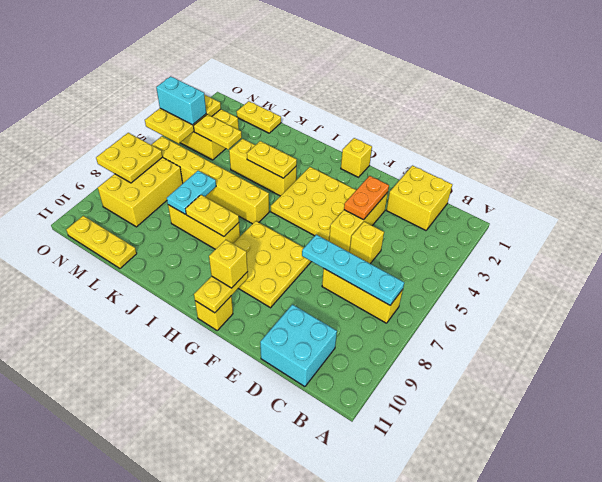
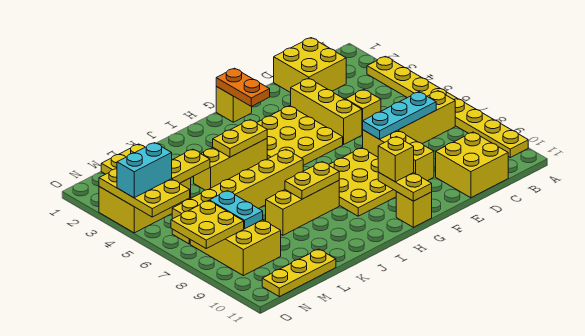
none -> yellow 1x8 plate [367,56,528,157]
cyan 1x4 plate [302,235,404,305] -> cyan 1x3 plate [363,92,436,139]
cyan 2x2 brick [260,305,337,387] -> yellow 2x2 brick [436,132,508,198]
orange 1x2 plate [344,176,389,220] -> orange 1x2 plate moved to [216,68,270,107]
none -> yellow 1x3 brick [363,130,434,181]
cyan 1x2 plate [167,171,216,214] -> cyan 1x2 plate moved to [209,191,263,229]

